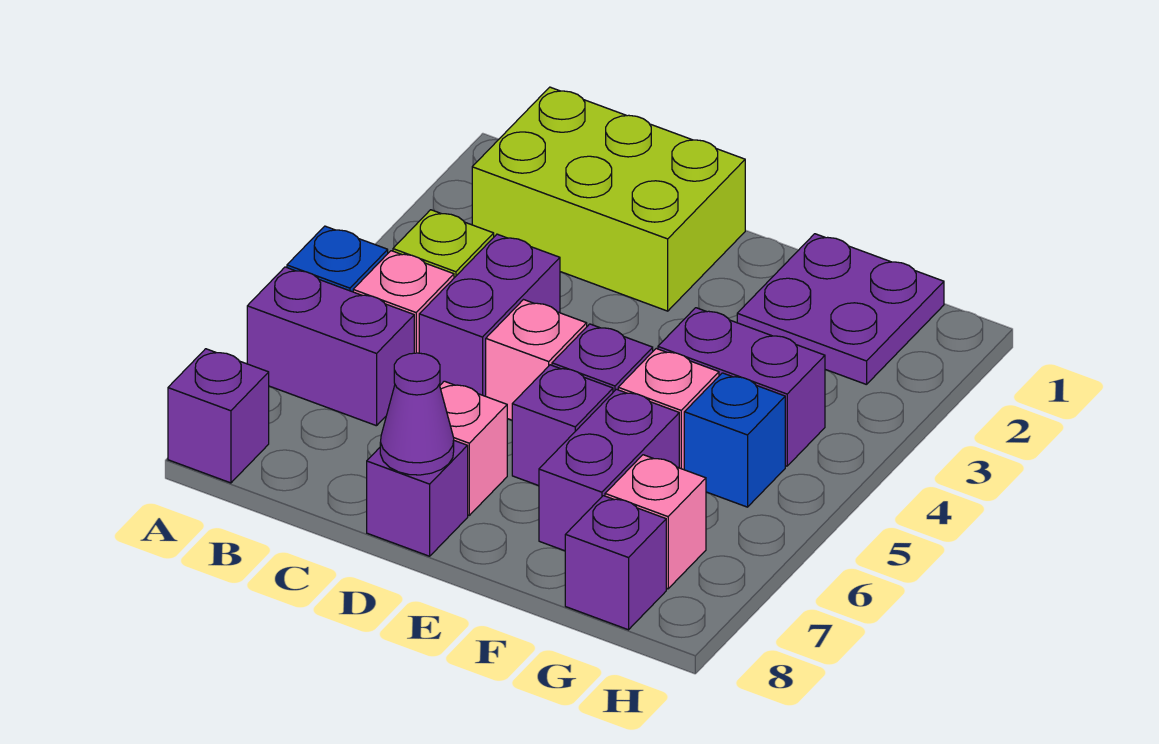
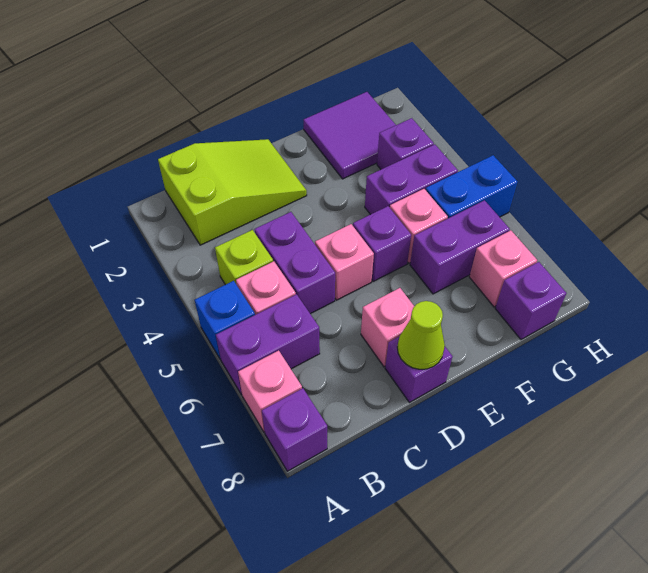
none -> pink 1x1 brick [238,351,302,432]
lime 2x3 brick [472,87,745,311] -> lime 2x3 slope [158,139,307,245]
purple 1x1 cone [380,353,454,475] -> lime 1x1 cone [397,301,445,369]
purple 1x1 brick [512,365,613,486] -> purple 1x1 brick moved to [377,118,434,169]
purple 2x2 plate [737,234,944,385] -> purple 2x2 tile [304,92,396,179]
purple 1x2 brick [539,389,679,551] -> purple 1x2 brick turned to [410,200,510,294]
blue 1x1 brick [684,373,785,507] -> blue 1x2 brick [426,155,518,218]

